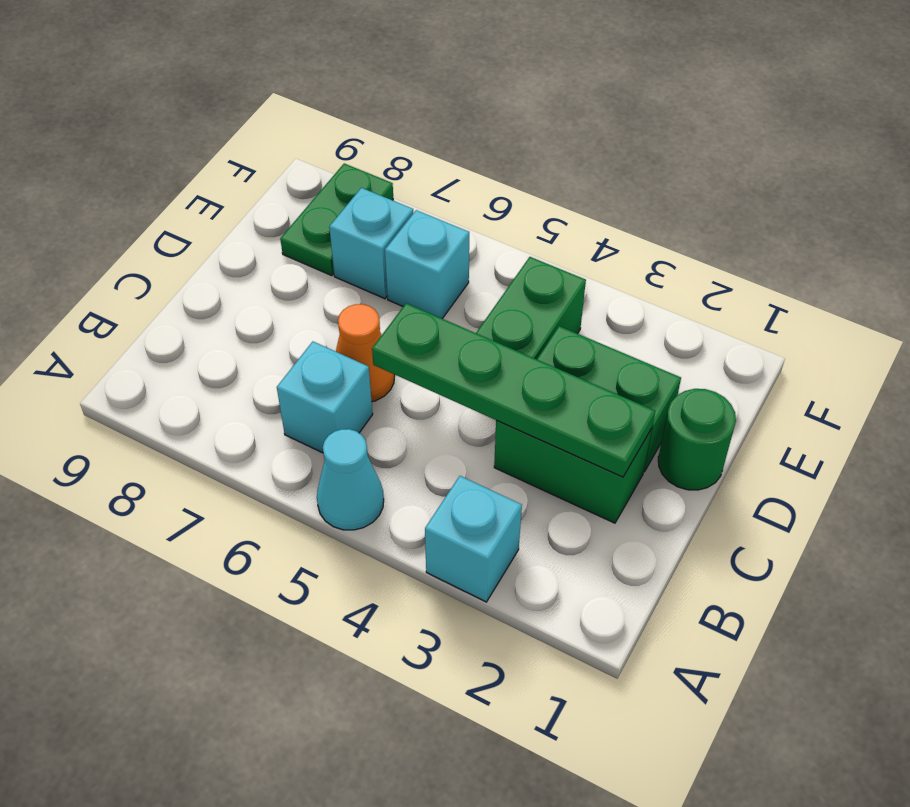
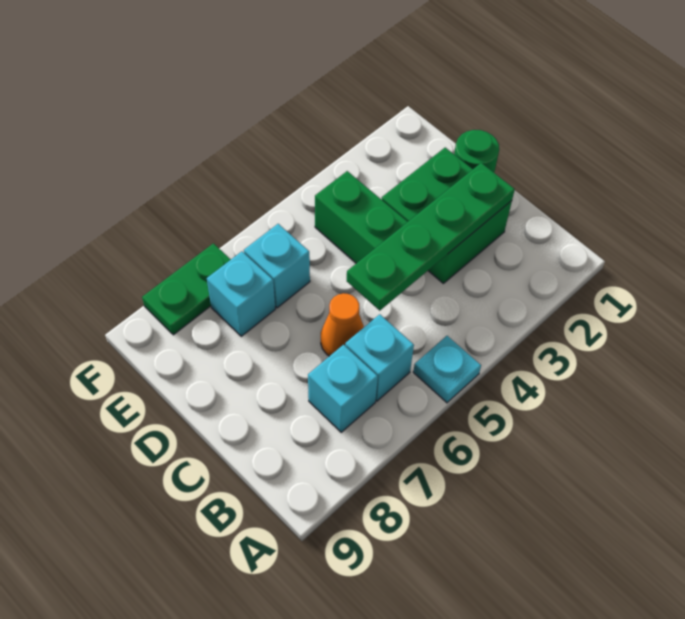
cyan 1x1 brick [425,476,522,602] -> cyan 1x1 brick moved to [308,345,378,432]
cyan 1x1 cone [317,429,384,530] -> cyan 1x1 plate [413,336,481,403]
green 1x2 plate [280,164,393,276] -> green 1x2 plate turned to [142,243,231,335]

